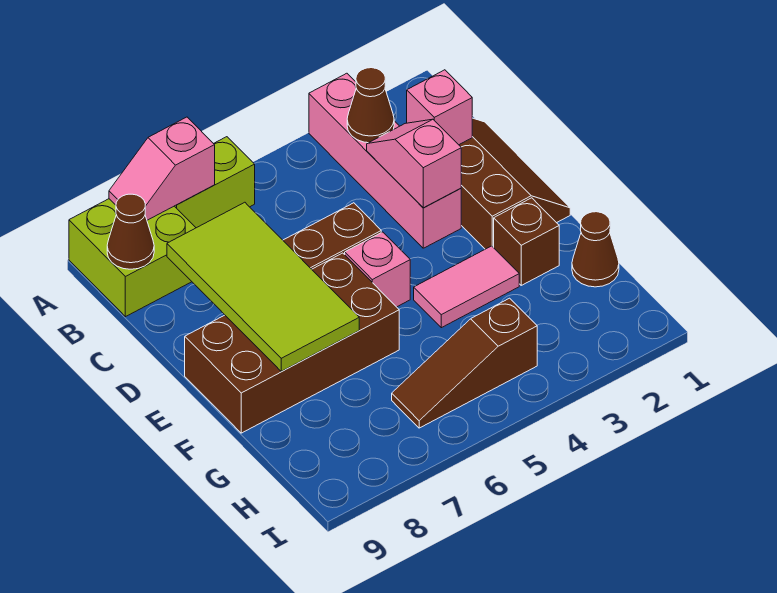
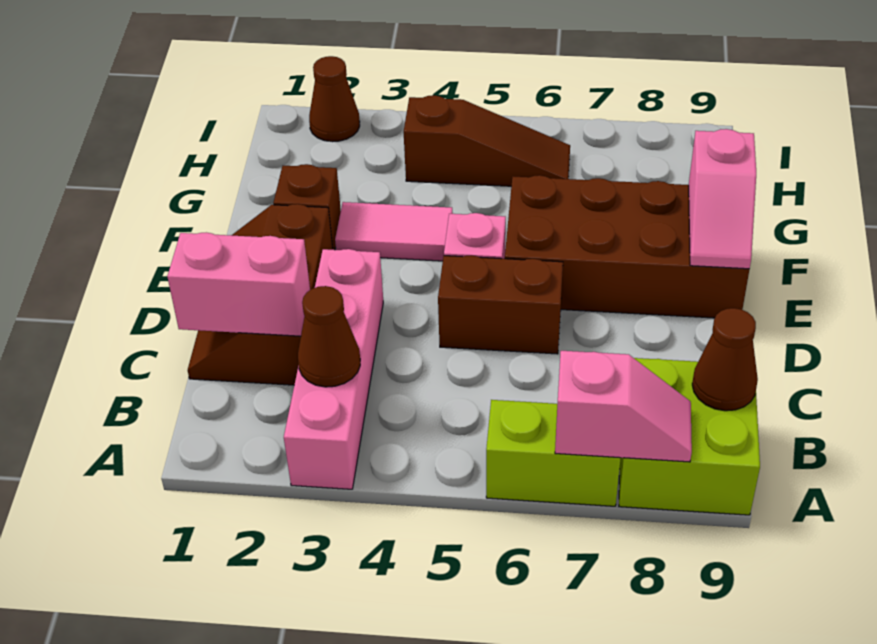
pink 1x1 brick [407,70,472,145] -> pink 1x2 brick [167,232,310,336]
pink 1x2 slope [367,119,461,208] -> pink 1x2 slope moved to [689,129,756,269]
lime 2x4 tile [167,202,359,372] -> none
brown 1x1 cone [572,212,619,287] -> brown 1x1 cone moved to [309,56,360,142]

